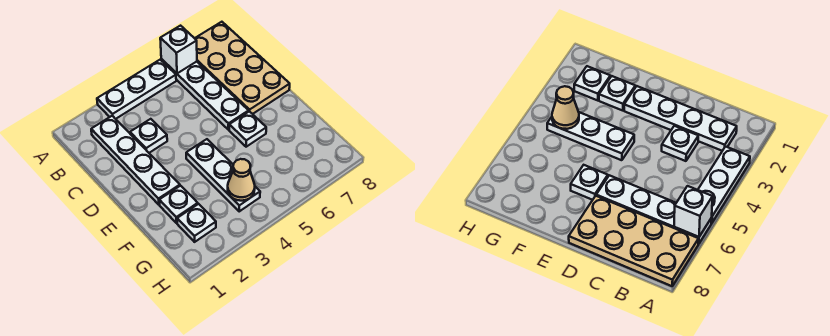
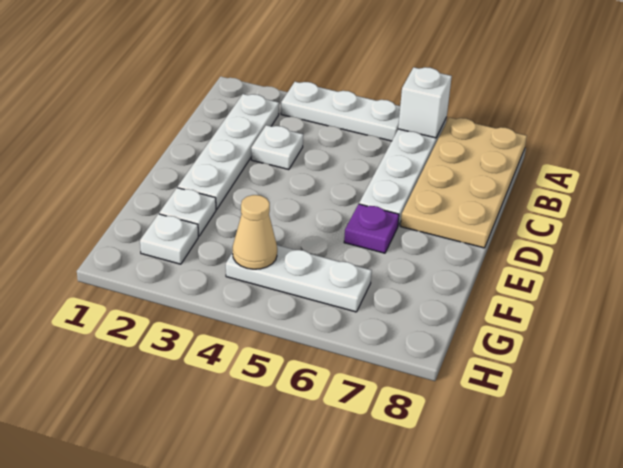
white 1x3 plate [186,139,260,211] -> white 1x3 plate turned to [226,245,372,312]
white 1x1 plate [229,111,266,147] -> purple 1x1 plate [344,204,399,253]

